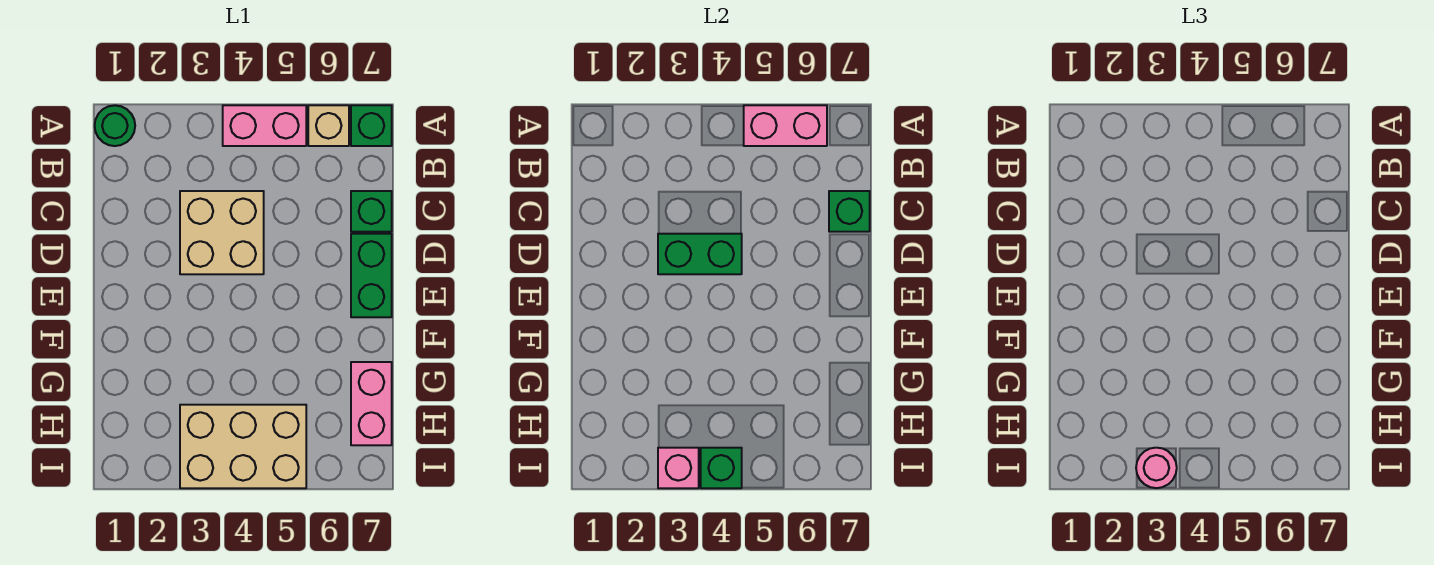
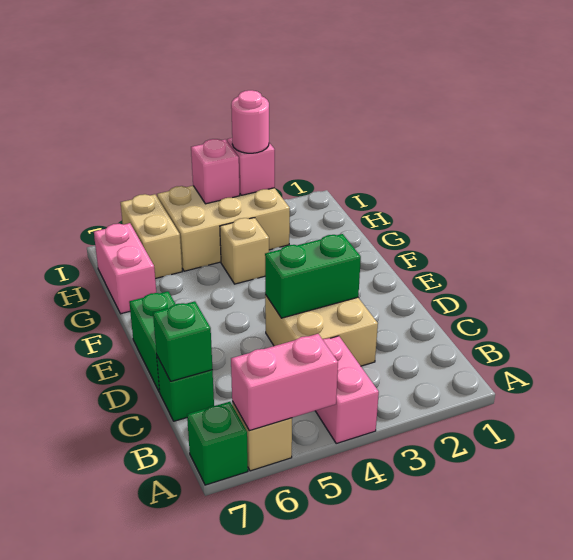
green 1x1 round brick [95,105,135,146] -> none
pink 1x2 brick [223,105,306,146] -> pink 1x2 brick turned to [316,336,379,443]
none -> tan 1x1 brick [220,218,269,284]
none -> tan 1x2 brick [121,194,182,279]
green 1x1 brick [701,448,742,488] -> pink 1x1 brick [191,139,240,204]

